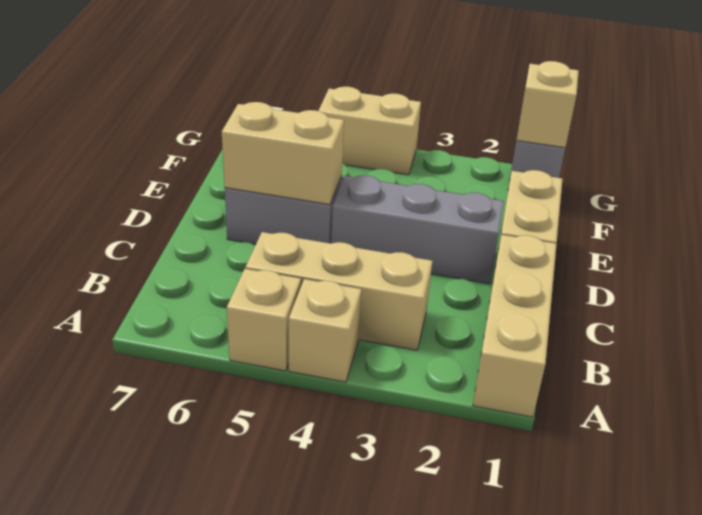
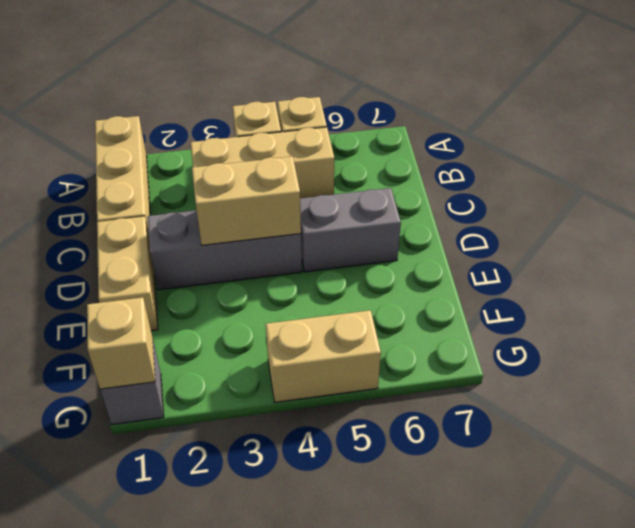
tan 1x2 brick [222,102,344,205] -> tan 1x2 brick moved to [192,156,301,245]

